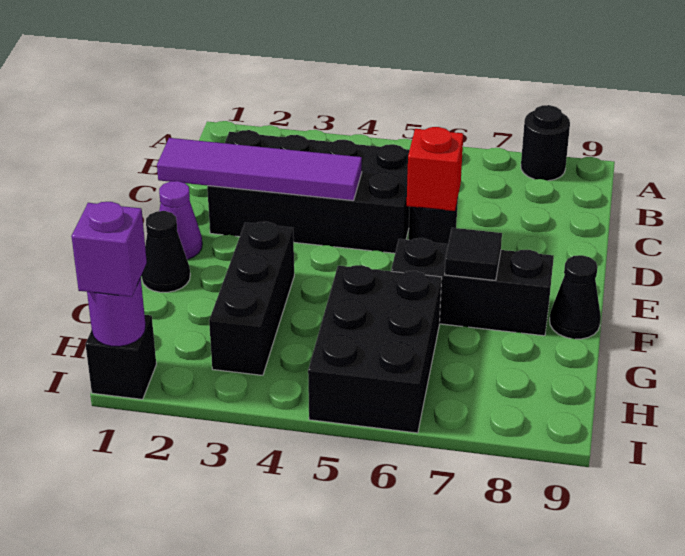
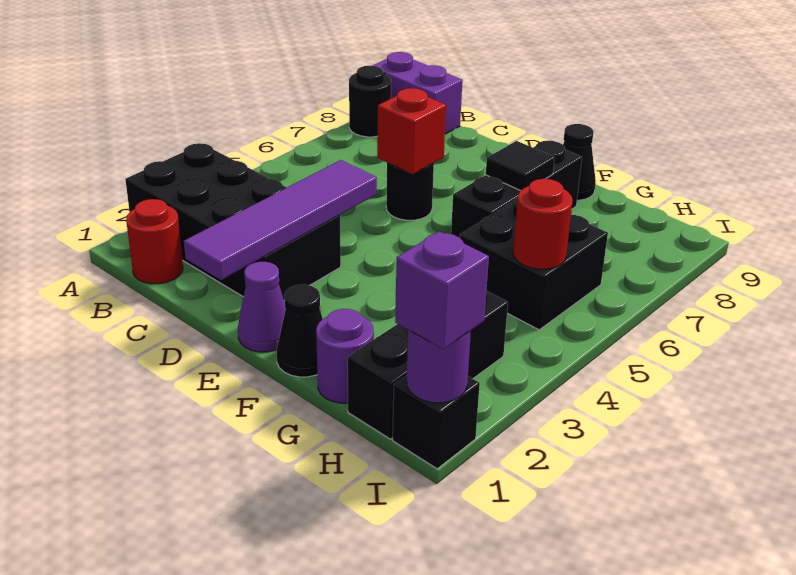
none -> purple 1x2 brick [373,52,462,134]
none -> red 1x1 round brick [126,199,183,284]
black 2x4 brick [207,130,410,253] -> black 2x4 brick turned to [125,143,341,300]
black 1x3 brick [209,222,294,375] -> black 1x3 brick turned to [348,291,508,439]
none -> purple 1x1 round brick [316,309,374,403]
black 2x3 brick [308,265,442,433] -> black 2x2 brick [459,198,608,330]
none -> red 1x1 round brick [513,179,573,269]

